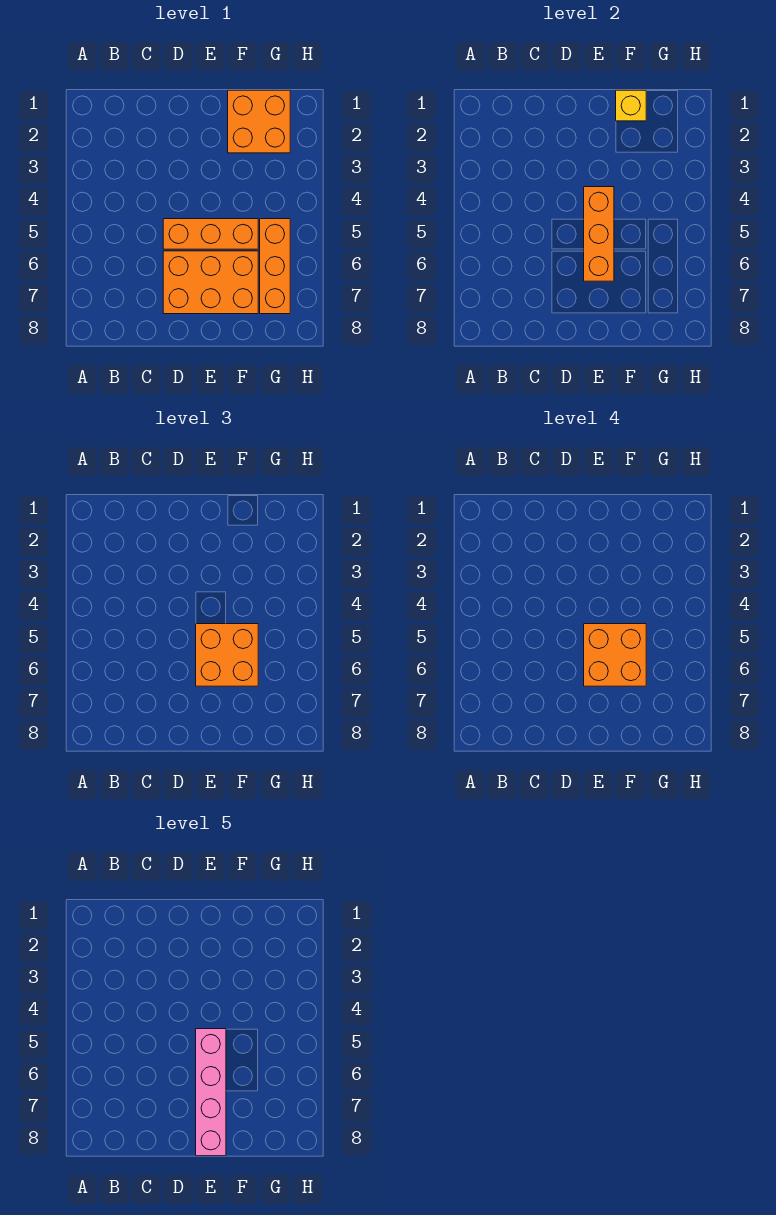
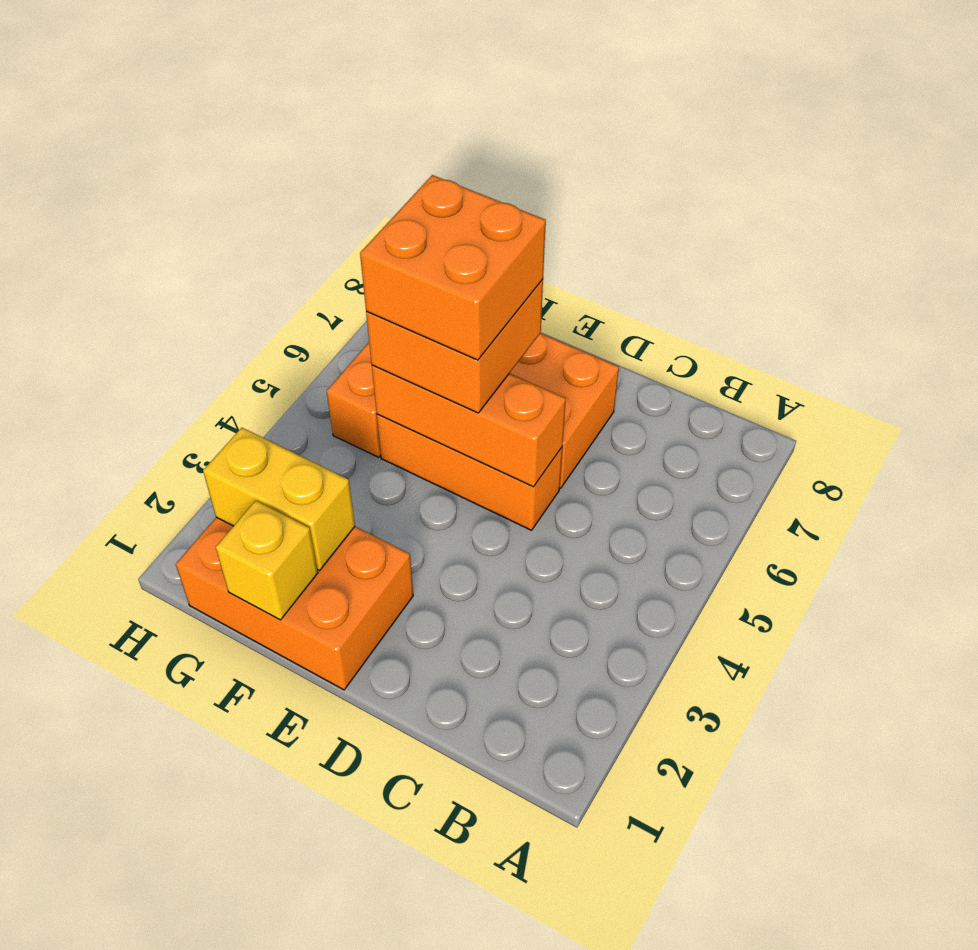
orange 1x3 brick [584,187,614,281] -> orange 1x3 brick turned to [372,365,566,487]
pink 1x4 brick [196,1029,226,1156] -> none
orange 2x2 brick [228,90,290,153] -> orange 2x3 brick [176,517,413,690]
none -> yellow 1x2 brick [203,428,355,570]

